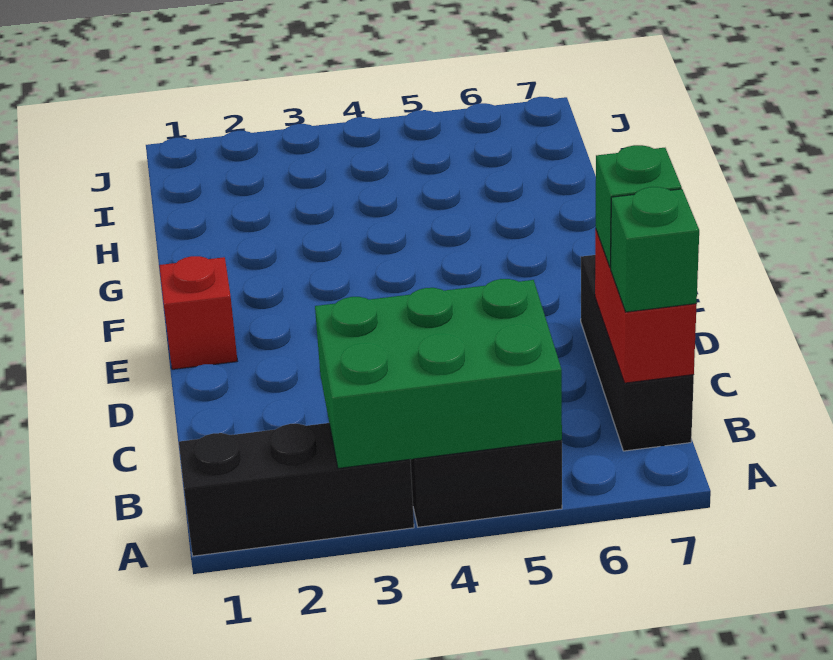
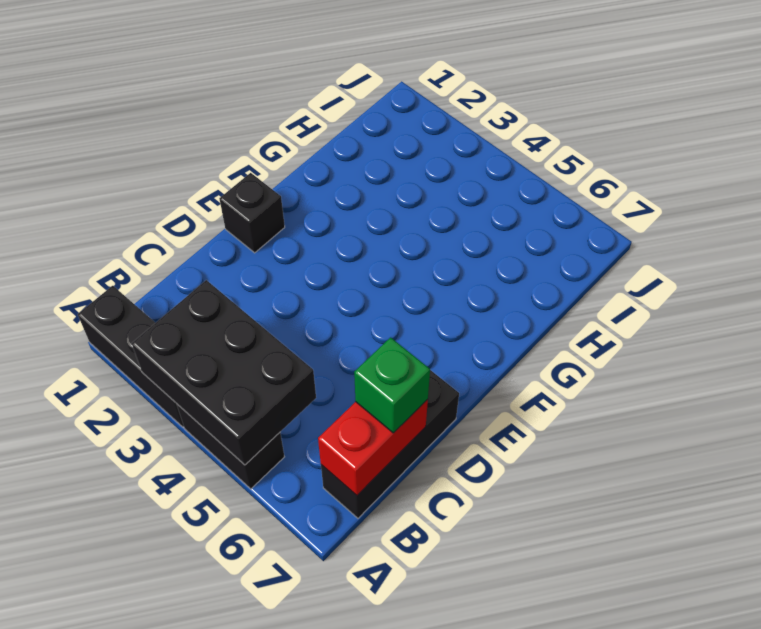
green 2x3 brick [315,279,562,468] -> black 2x3 brick [132,280,316,465]
green 1x1 brick [611,187,699,312] -> none
red 1x1 brick [159,256,237,369] -> black 1x1 brick [219,173,285,253]

